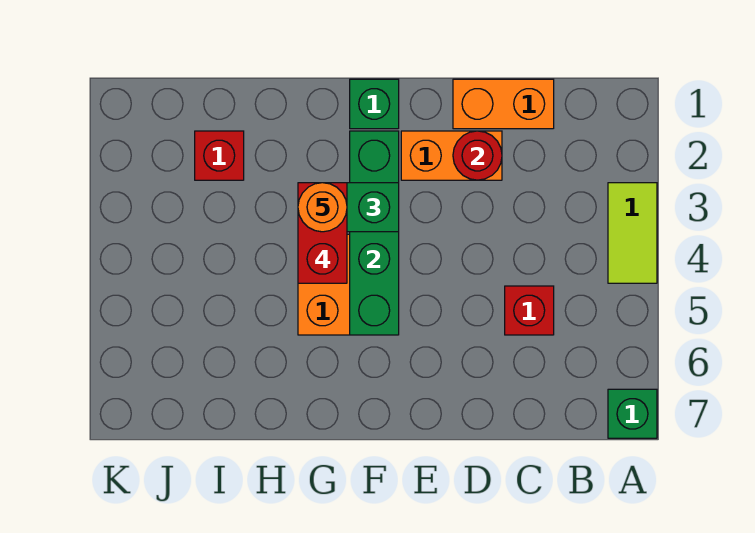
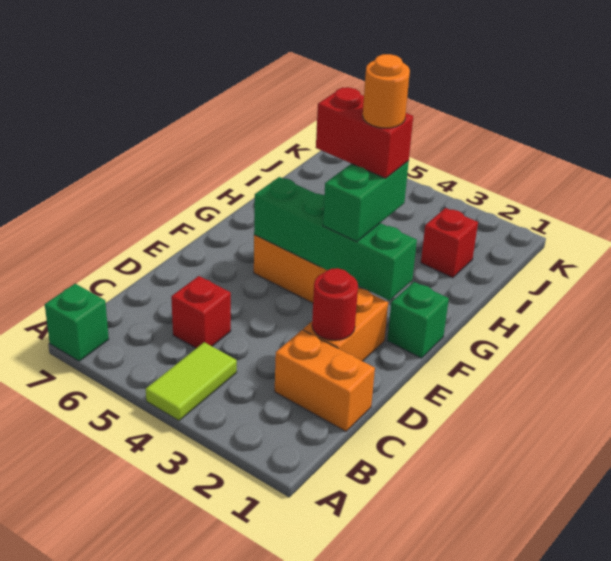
lime 1x2 tile [608,183,657,283] -> lime 1x2 tile turned to [146,342,237,421]
orange 1x2 brick [453,79,554,129] -> orange 1x2 brick turned to [275,330,375,431]

